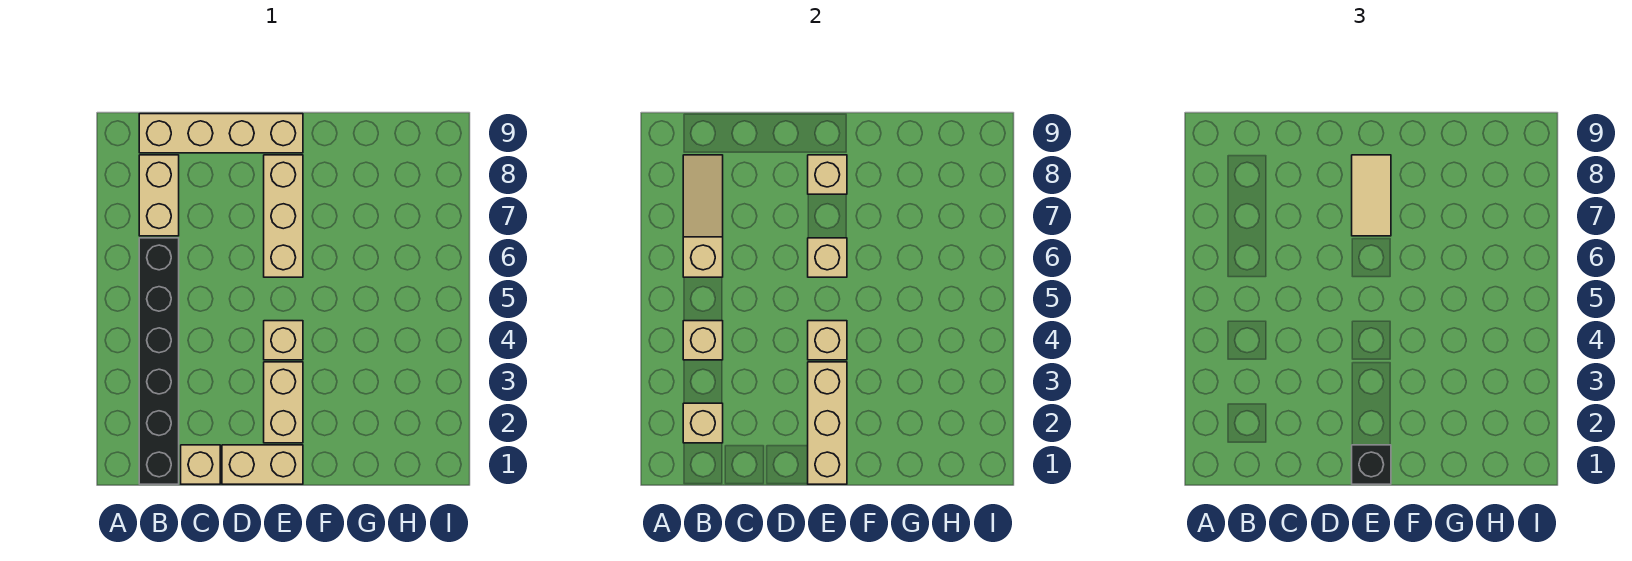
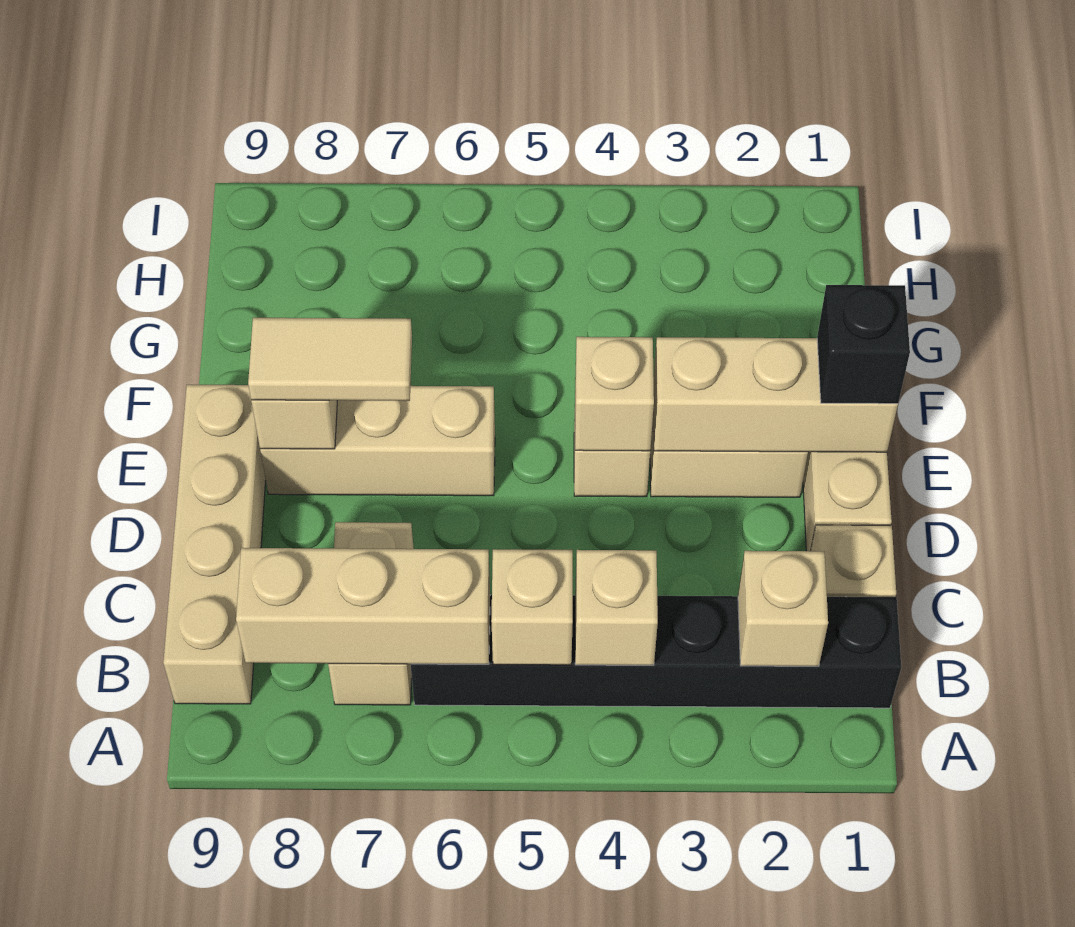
tan 1x3 slope [683,155,723,277] -> tan 1x3 brick [236,548,490,664]
tan 1x2 brick [139,155,179,236] -> tan 1x2 brick turned to [328,522,414,705]
tan 1x1 brick [808,238,847,277] -> tan 1x1 brick moved to [491,549,573,665]

